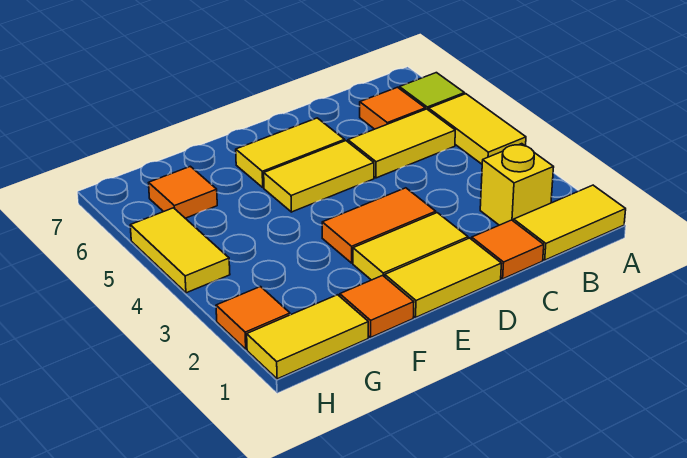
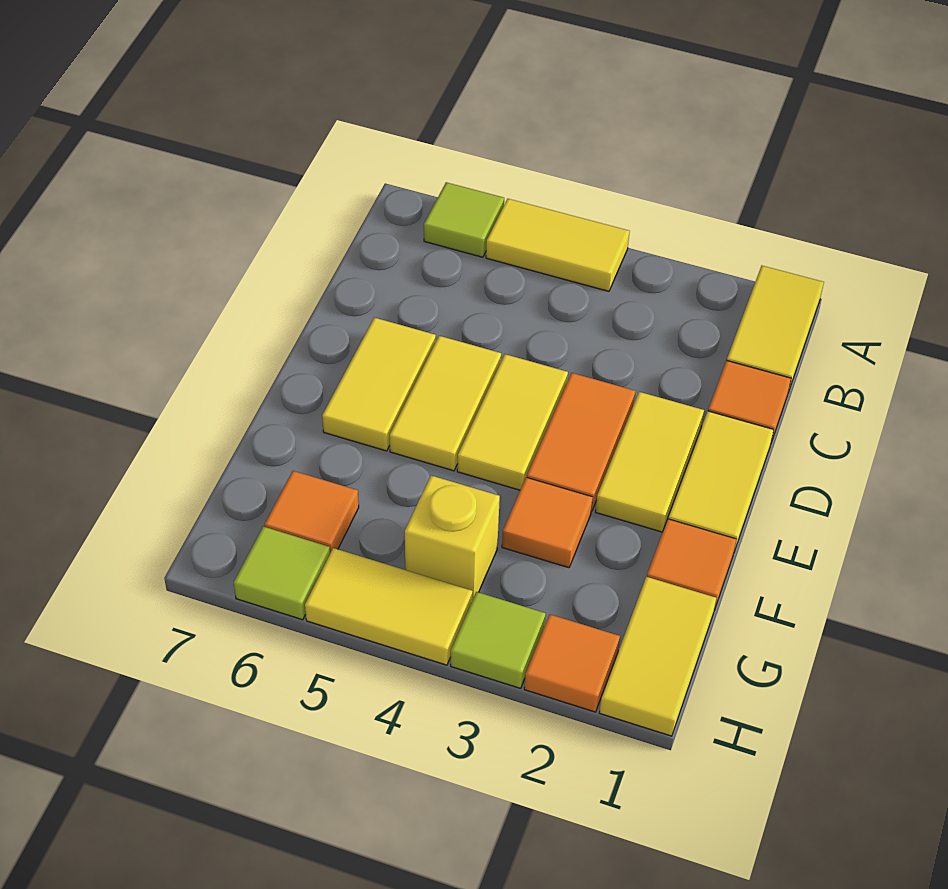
yellow 1x1 brick [480,144,554,225] -> yellow 1x1 brick moved to [405,476,500,600]
yellow 1x2 tile [348,109,455,178] -> yellow 1x2 tile moved to [457,354,568,490]
orange 1x1 tile [360,87,425,129] -> orange 1x1 tile moved to [502,477,593,568]
none -> lime 1x1 tile [451,592,546,688]
none -> lime 1x1 tile [234,527,330,620]

